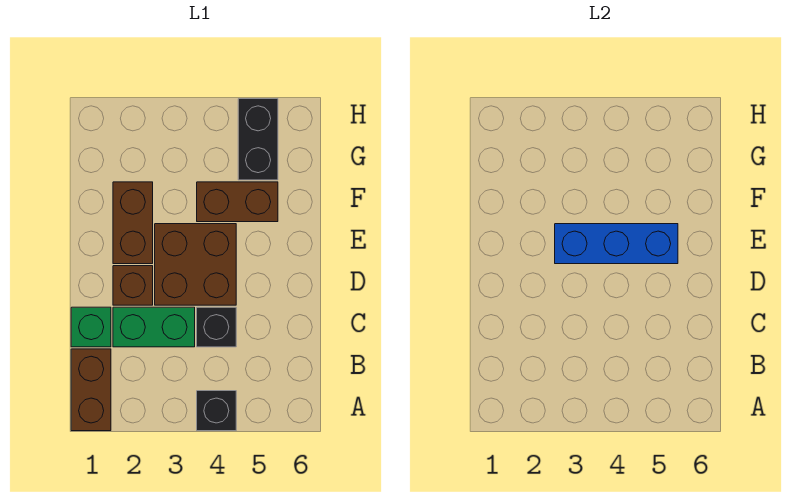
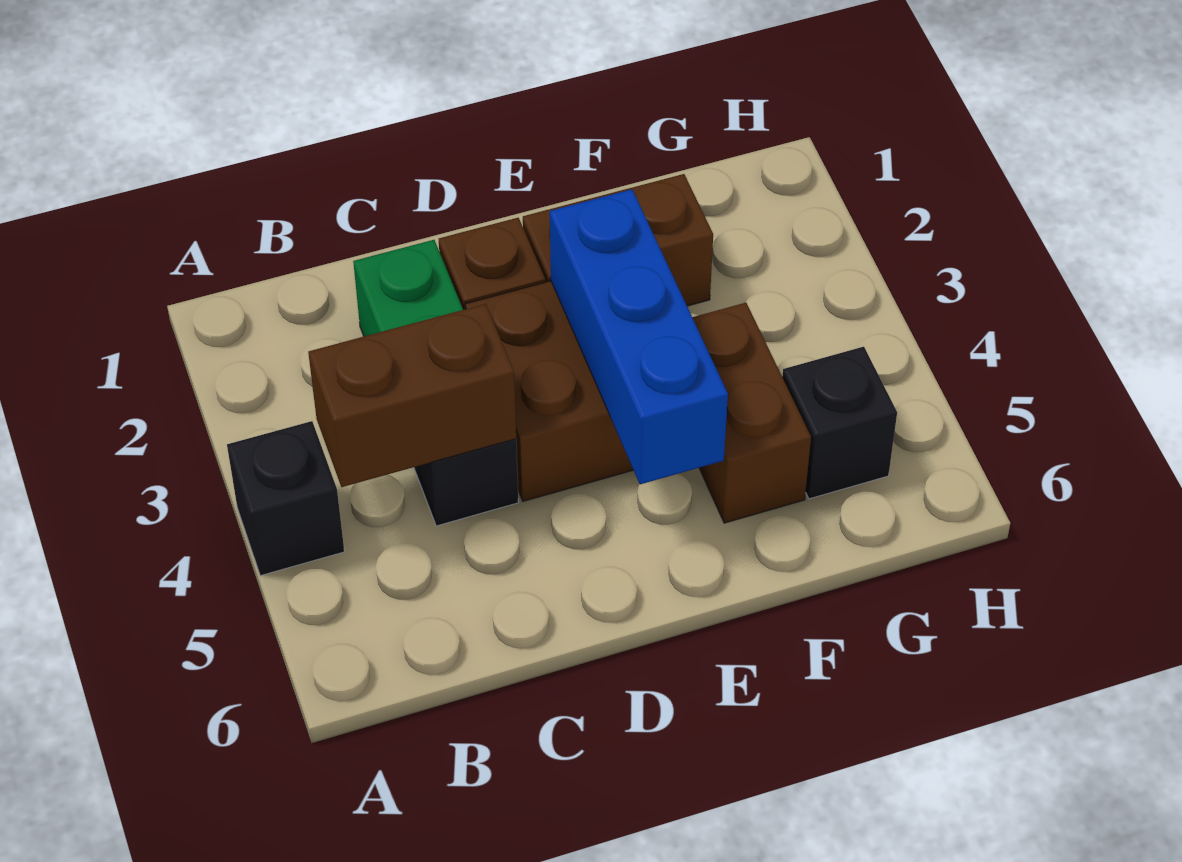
brown 1x2 brick [71,349,111,431] -> brown 1x2 brick moved to [308,304,516,487]
green 1x1 brick [71,307,111,347] -> none
black 1x2 brick [238,99,278,180] -> black 1x1 brick [782,347,897,499]

